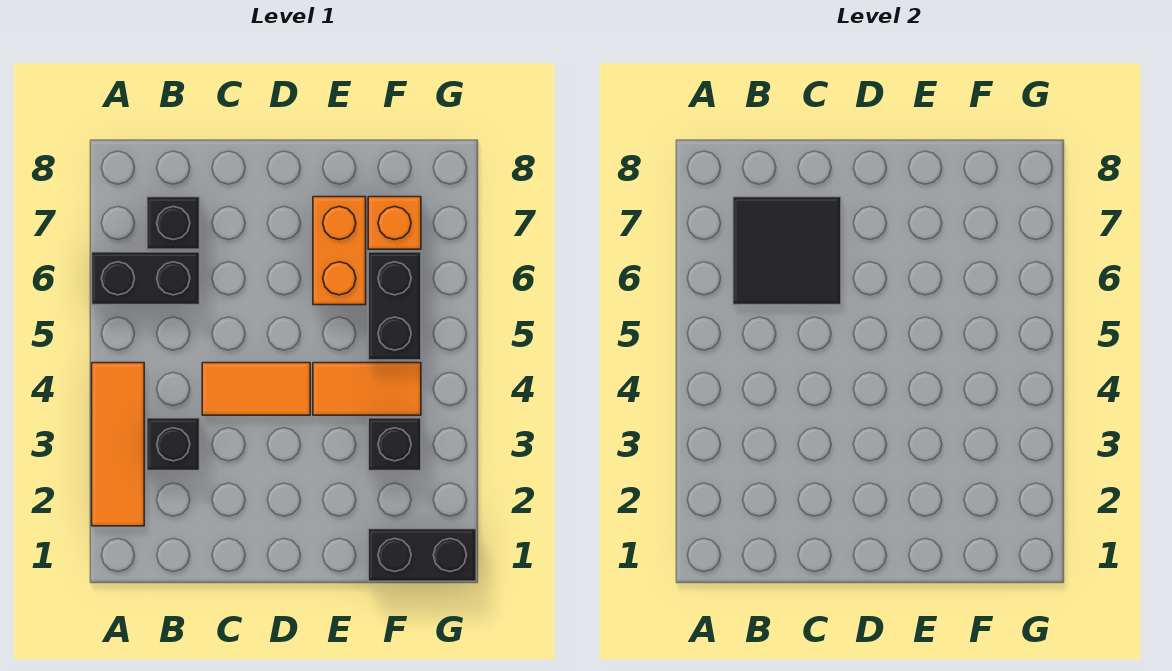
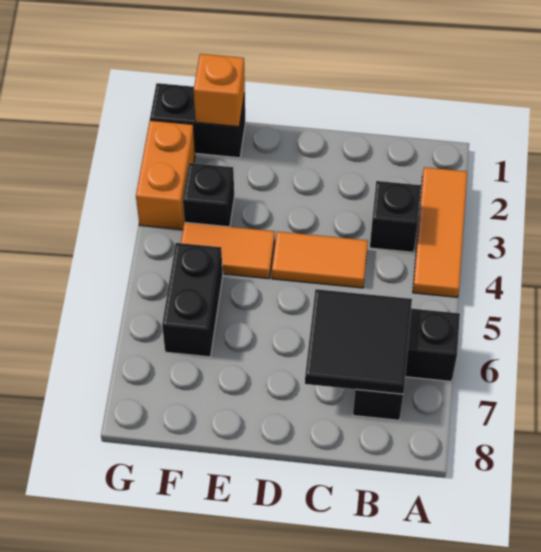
orange 1x2 brick [313,197,366,305] -> orange 1x2 brick moved to [136,120,195,230]
orange 1x1 brick [368,197,421,249] -> orange 1x1 brick moved to [194,54,245,127]

